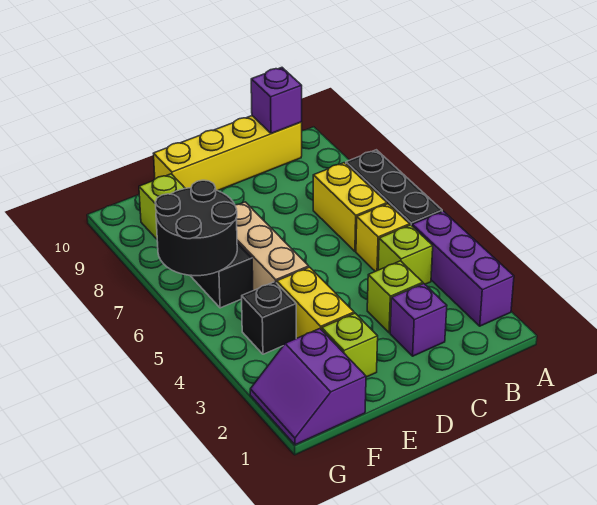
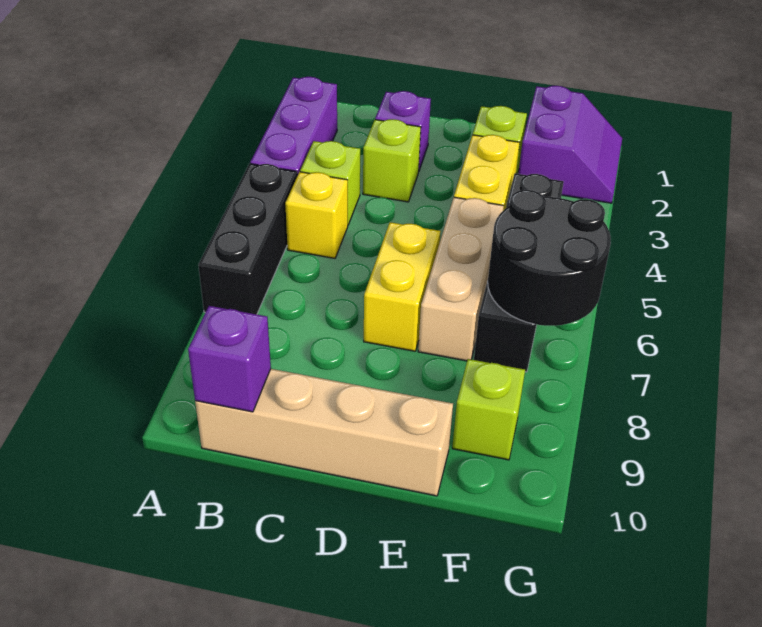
yellow 1x2 brick [313,163,387,251] -> yellow 1x2 brick moved to [364,222,441,351]
yellow 1x4 brick [153,116,302,191] -> tan 1x4 brick [195,369,453,496]

